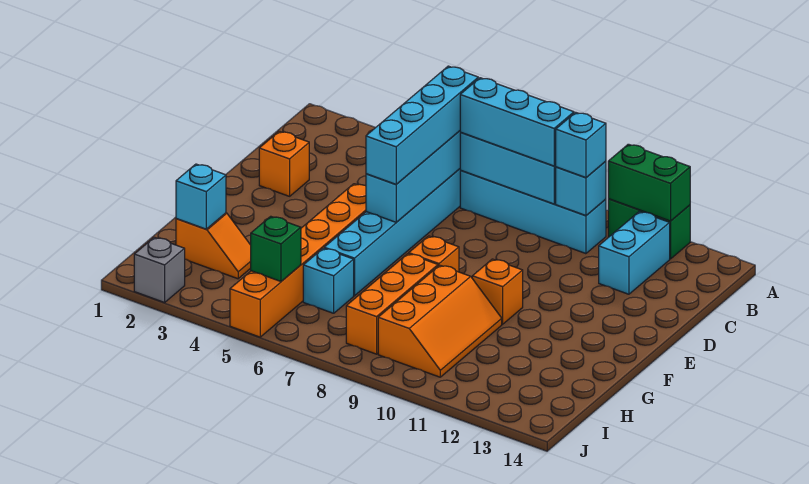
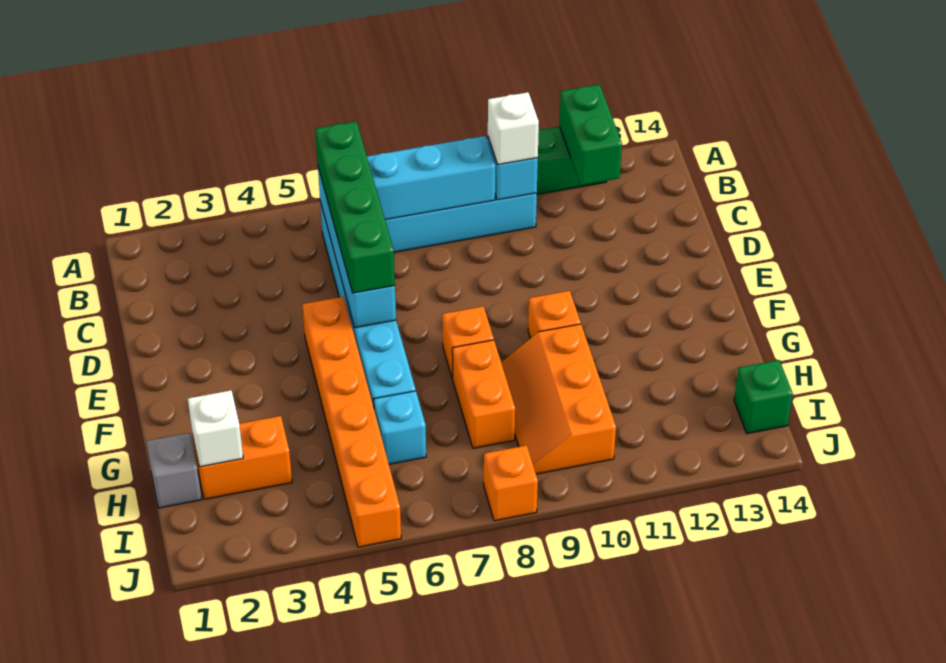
green 1x2 brick [608,144,690,221] -> green 1x2 brick turned to [559,85,622,185]
cyan 1x4 brick [366,66,478,184] -> green 1x4 brick [315,122,395,293]
cyan 1x3 brick [460,78,574,166] -> none
cyan 1x1 brick [556,112,606,178] -> white 1x1 brick [488,92,539,165]
cyan 1x2 brick [599,211,670,294] -> none
orange 1x1 brick [259,131,309,196] -> orange 1x1 brick moved to [484,445,538,521]
orange 1x3 brick [346,254,438,354] -> orange 1x2 brick [452,340,515,448]
orange 2x3 slope [378,265,502,377] -> orange 2x3 slope turned to [501,324,616,474]
orange 1x2 slope [176,213,251,279] -> orange 1x2 brick [193,416,292,499]
cyan 1x1 brick [176,164,226,229] -> white 1x1 brick [188,391,243,467]
green 1x1 brick [251,216,301,281] -> green 1x1 brick moved to [734,360,793,434]
grey 1x1 brick [134,237,185,303] -> grey 1x1 brick moved to [146,433,202,508]

